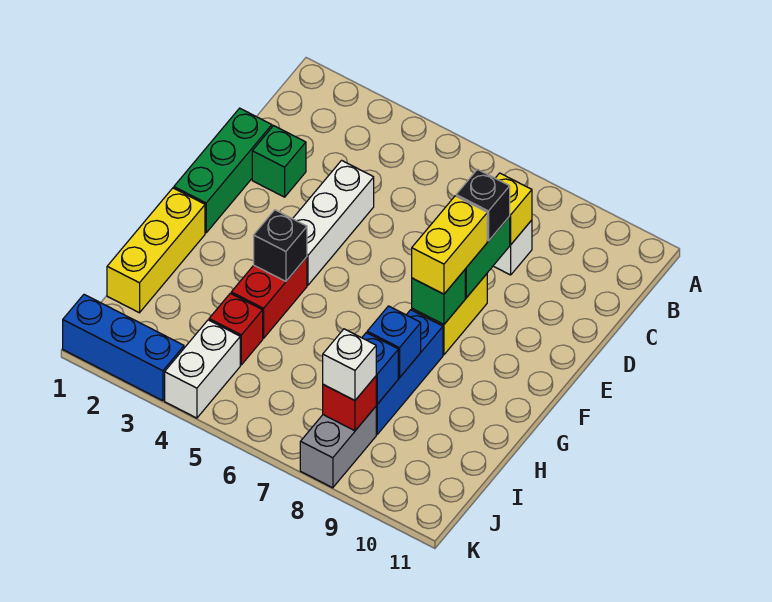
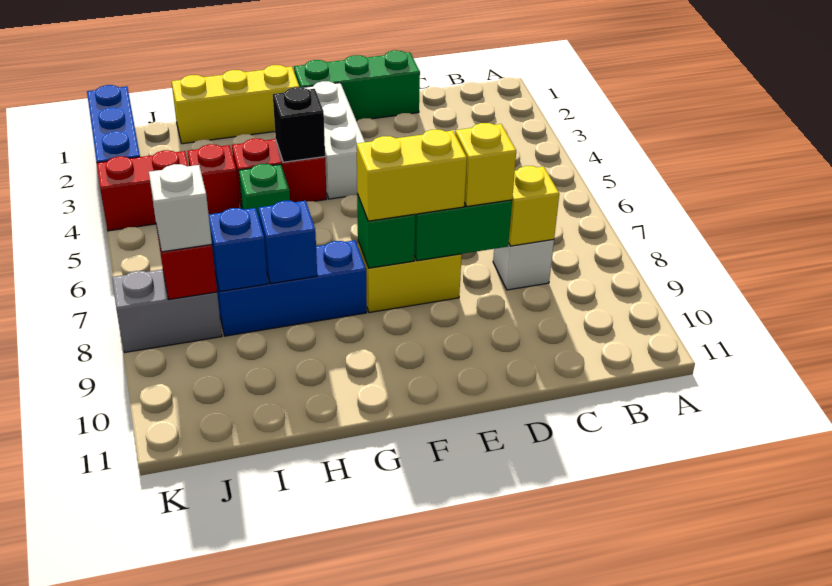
green 1x1 brick [252,126,306,197] -> green 1x1 brick moved to [239,164,290,217]
white 1x3 brick [293,160,374,285] -> white 1x3 brick turned to [303,81,365,199]
black 1x1 brick [456,169,510,241] -> yellow 1x1 brick [455,123,516,207]
white 1x2 brick [165,320,240,418] -> red 1x2 brick [97,150,188,231]

